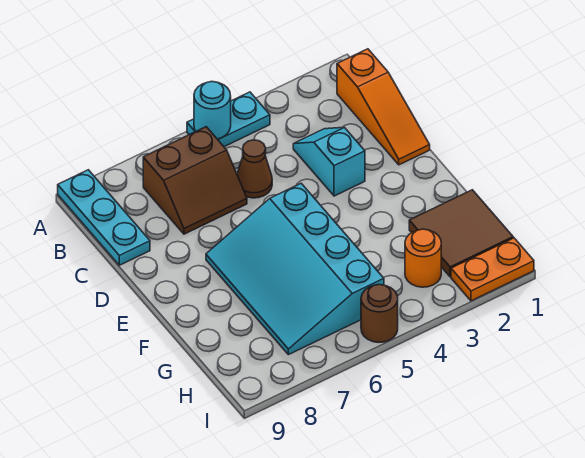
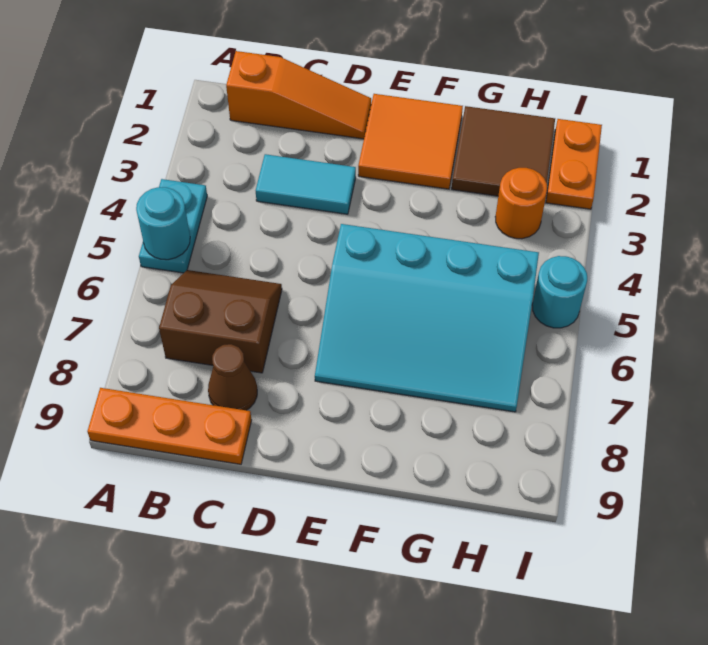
cyan 1x3 plate [58,170,150,265] -> orange 1x3 plate [87,388,252,464]
brown 2x2 slope [143,127,247,234] -> brown 2x2 slope turned to [159,270,282,373]
cyan 1x2 slope [293,127,365,196] -> cyan 1x2 tile [256,154,356,214]
brown 1x1 cone [237,140,272,198] -> brown 1x1 cone moved to [208,344,257,410]
none -> orange 2x2 tile [358,94,463,189]
brown 1x1 round brick [361,284,398,343] -> cyan 1x1 round brick [532,256,587,328]

